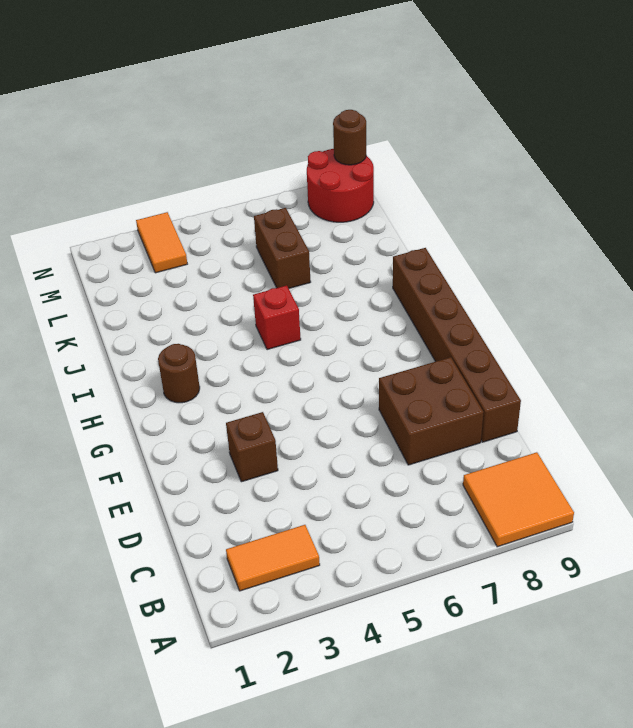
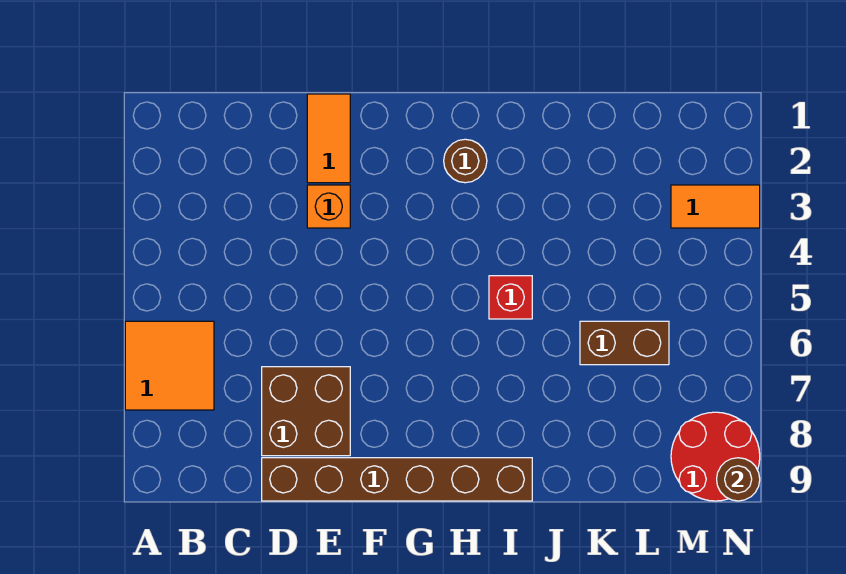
orange 2x2 tile [463,452,574,547] -> orange 2x2 tile moved to [125,321,214,410]
orange 1x2 tile [226,525,320,591] -> orange 1x2 tile moved to [307,94,350,183]
brown 1x1 brick [226,412,278,482] -> orange 1x1 brick [307,185,350,228]

